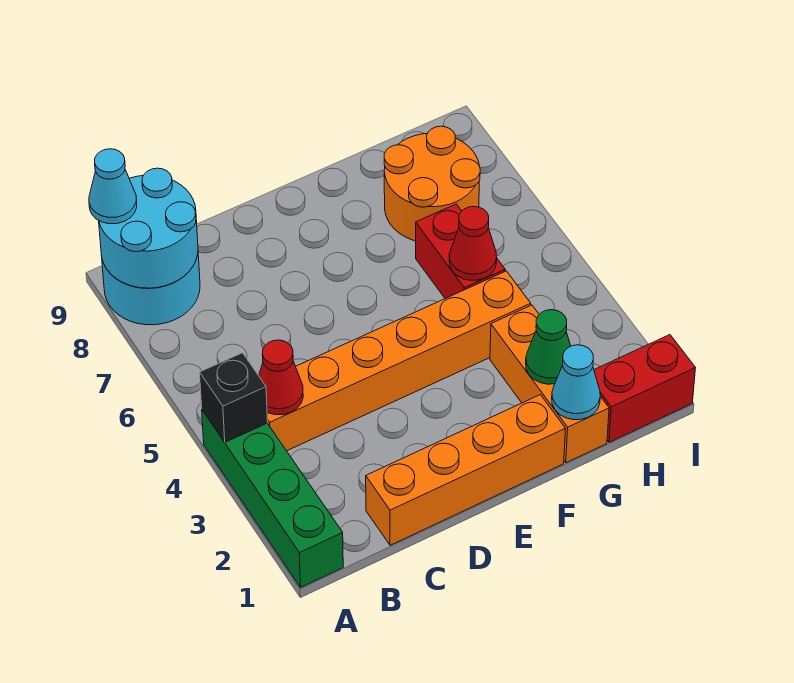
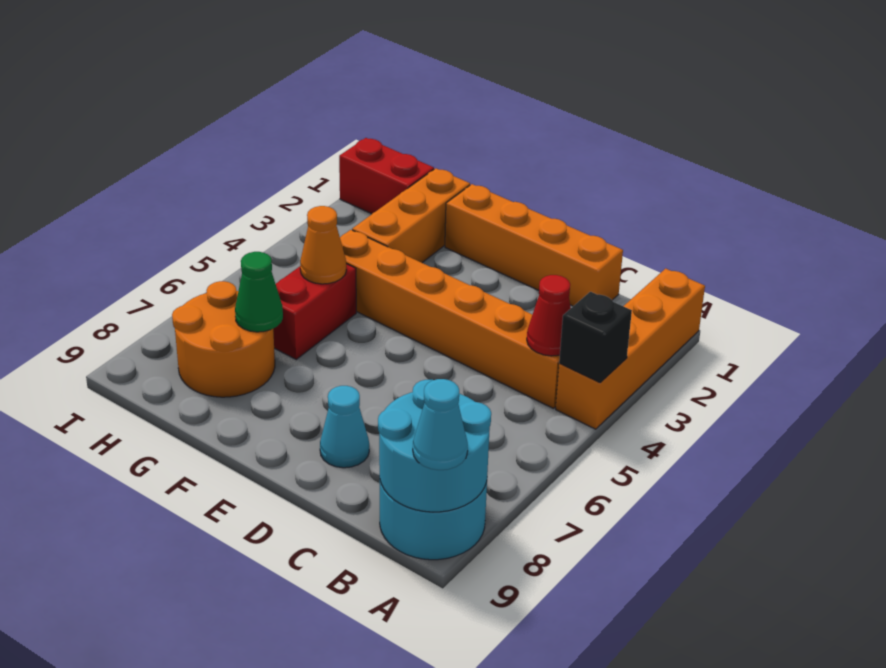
green 1x4 brick [202,410,343,588] -> orange 1x4 brick [556,268,705,429]
cyan 1x1 cone [552,345,600,420] -> cyan 1x1 cone moved to [320,386,369,468]
green 1x1 cone [526,310,571,384] -> green 1x1 cone moved to [235,252,283,332]
red 1x1 cone [449,206,497,280] -> orange 1x1 cone [300,206,346,284]

